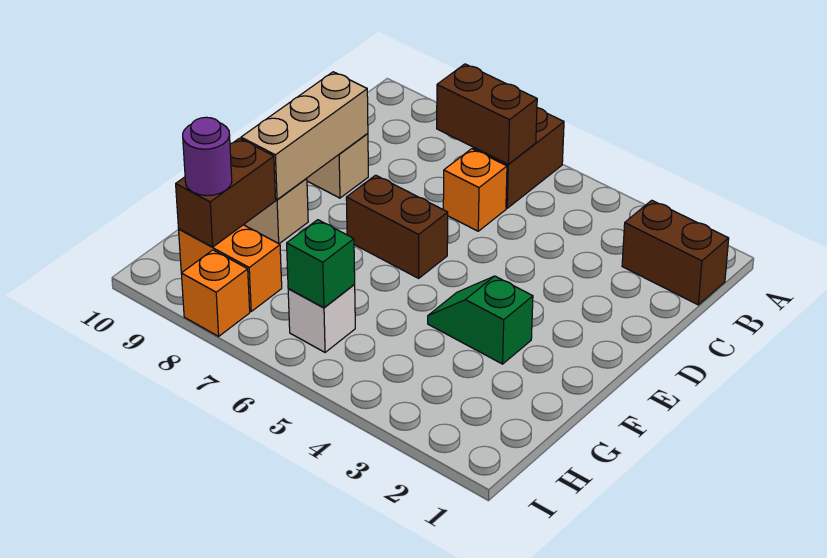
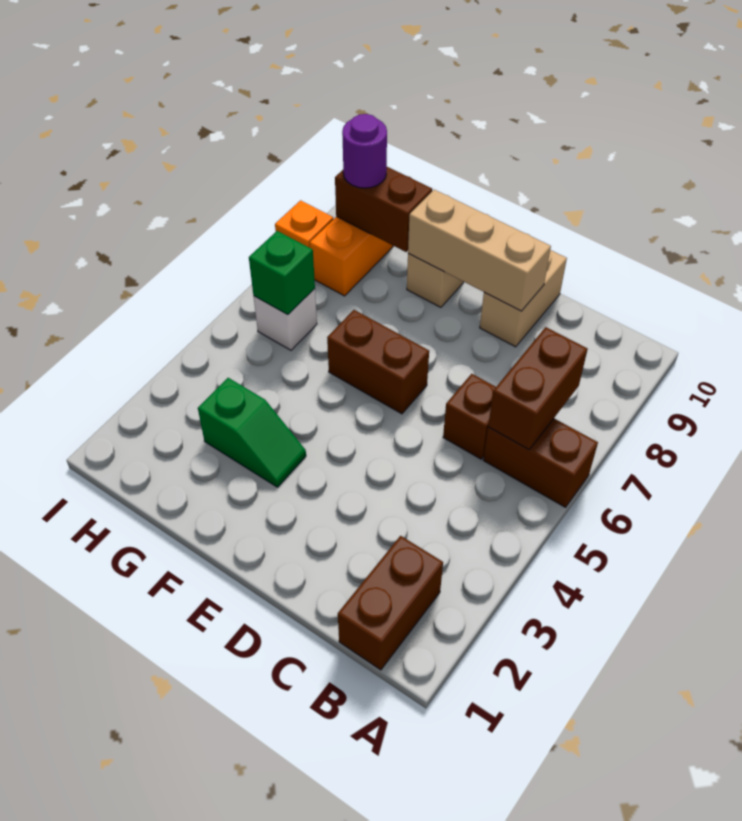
orange 1x1 brick [443,149,507,231] -> brown 1x1 brick [443,374,496,459]
brown 1x2 brick [346,175,448,278] -> brown 1x2 brick turned to [327,310,429,414]
green 1x2 slope [428,276,533,364] -> green 1x2 slope turned to [198,378,306,487]

